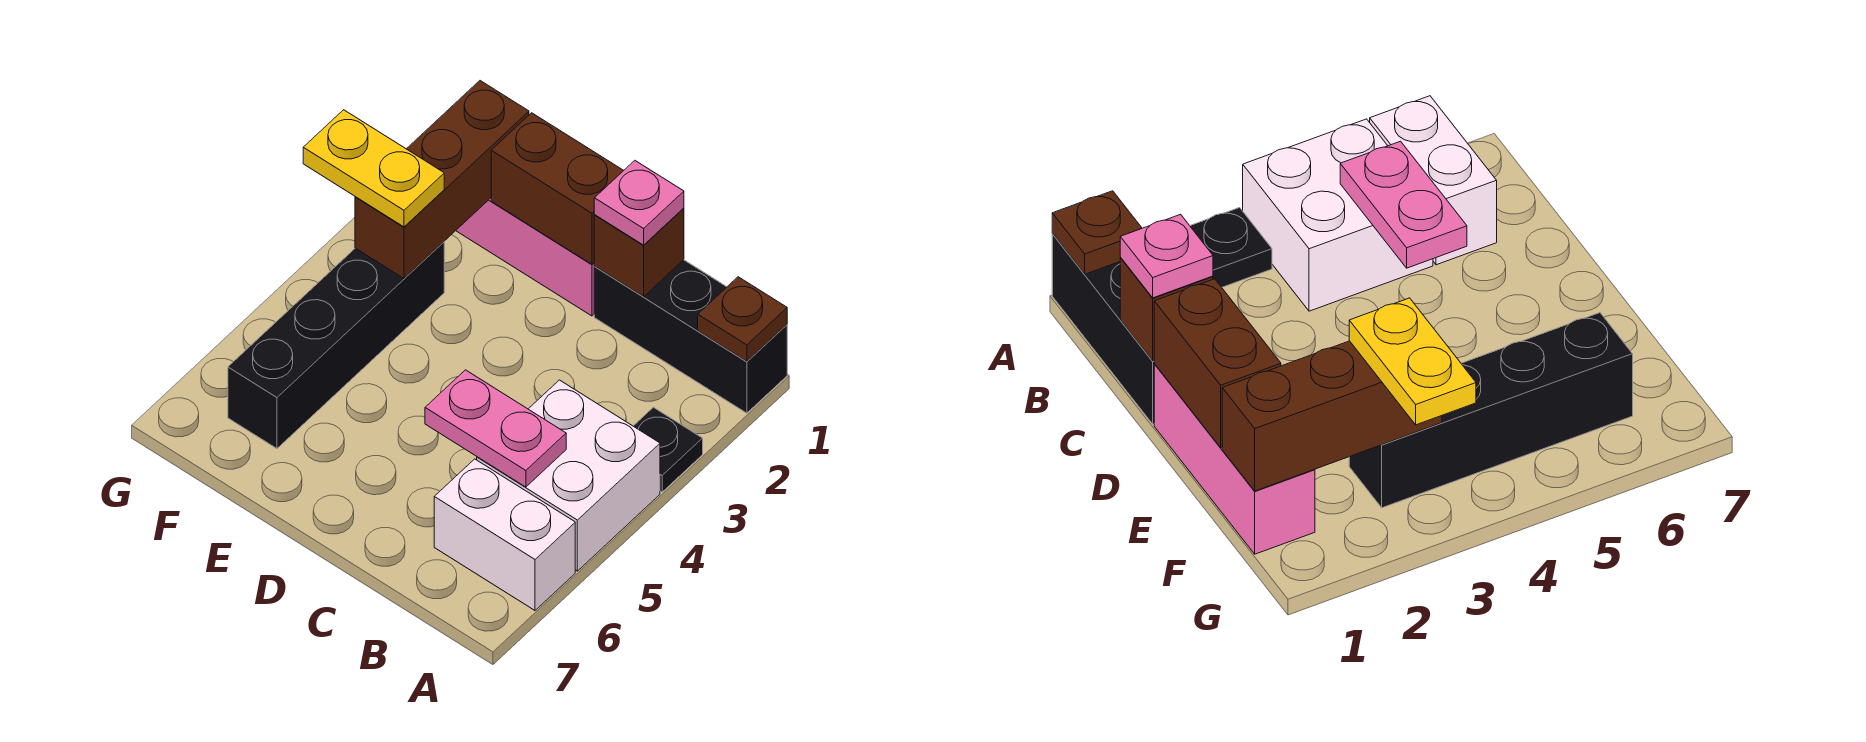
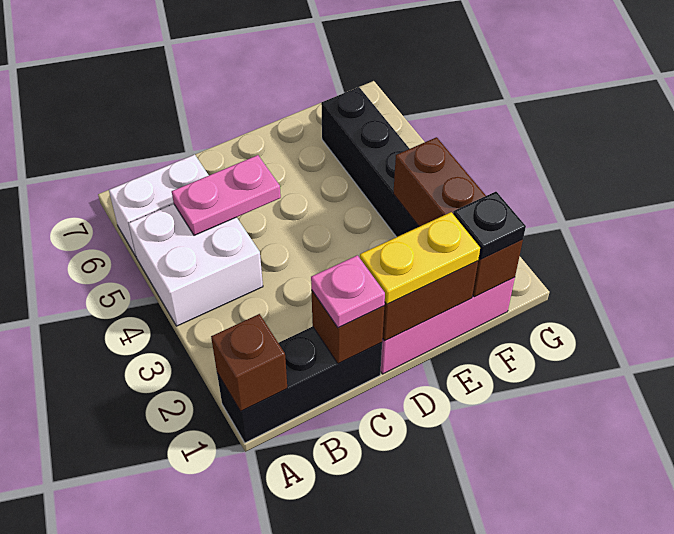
brown 1x1 plate [698,277,787,362] -> brown 1x1 brick [211,314,287,412]
black 1x1 plate [634,407,703,492] -> black 1x1 plate moved to [453,192,526,260]
yellow 1x2 plate [303,110,444,227] -> yellow 1x2 plate moved to [360,212,480,304]

